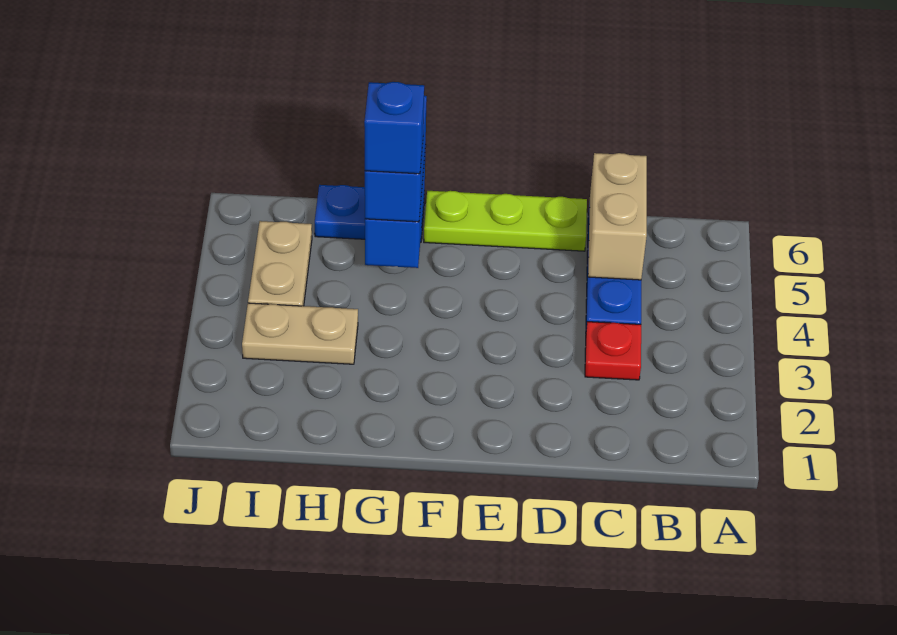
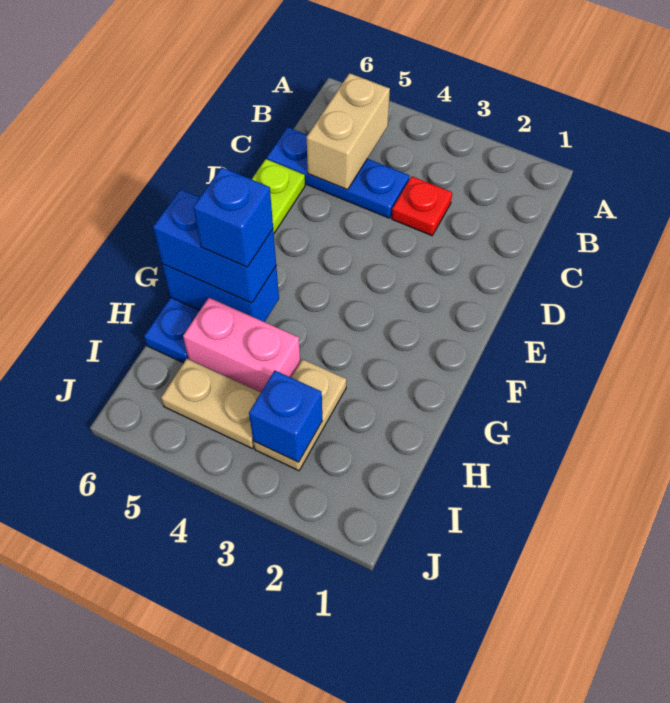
tan 1x2 brick [588,153,647,280] -> tan 1x2 brick turned to [307,73,390,190]
none -> pink 1x2 brick [183,298,300,392]
none -> blue 1x1 brick [249,371,322,462]

